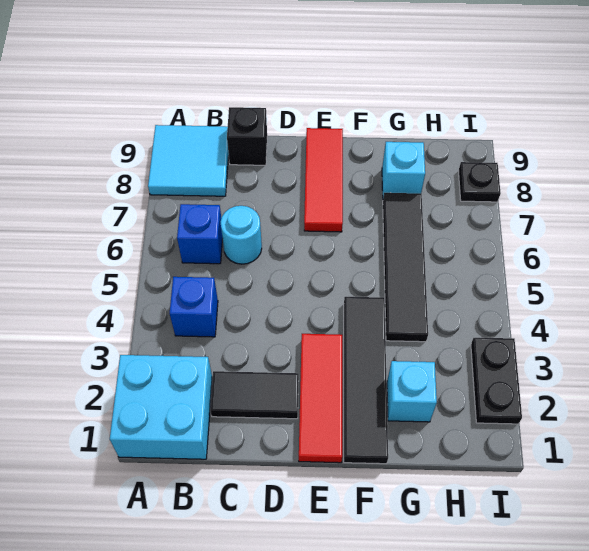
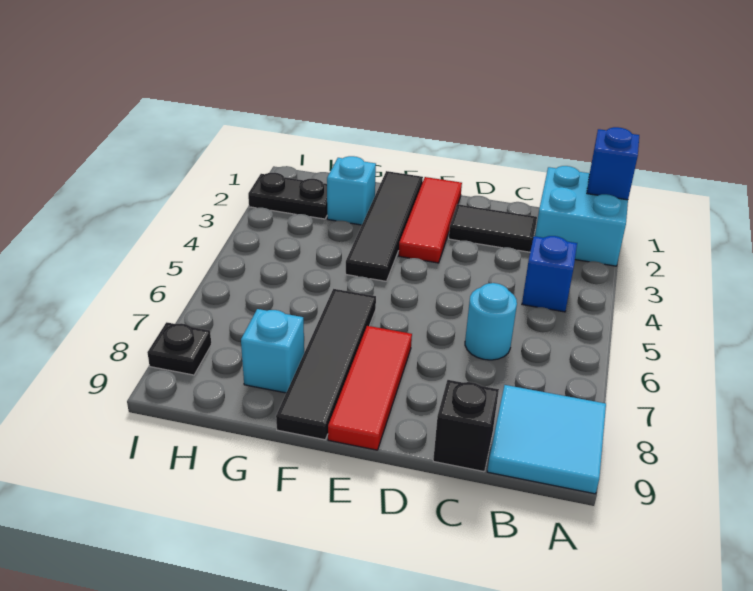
blue 1x1 brick [177,204,223,264] -> blue 1x1 brick moved to [587,127,639,200]
black 1x4 tile [383,193,428,342] -> black 1x4 tile moved to [276,289,376,440]
black 1x2 plate [471,338,522,424] -> black 1x2 plate turned to [248,173,327,219]

